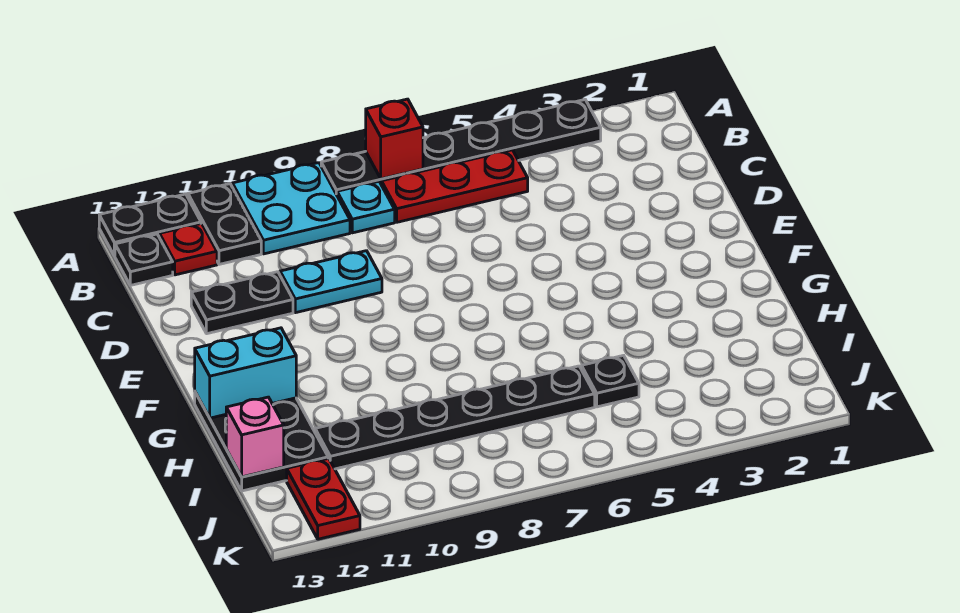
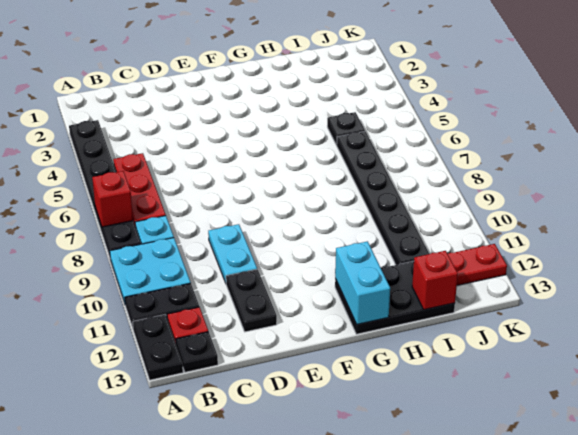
pink 1x1 brick [226,397,284,477] -> red 1x1 brick [412,251,458,310]

